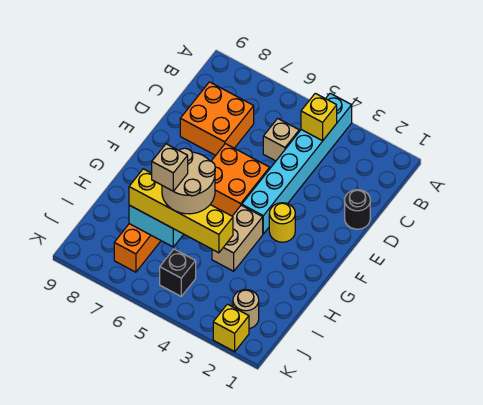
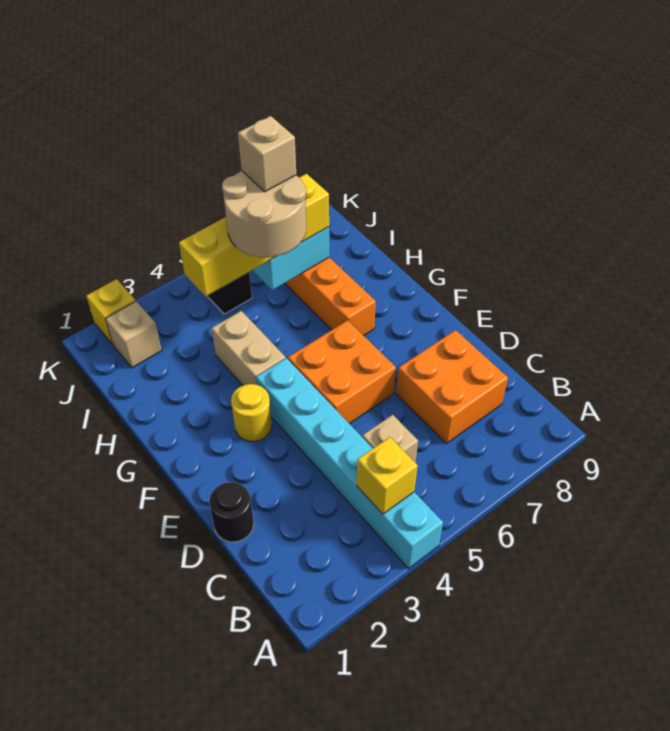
tan 1x1 round brick [233,290,259,329] -> tan 1x1 brick [106,301,162,368]

